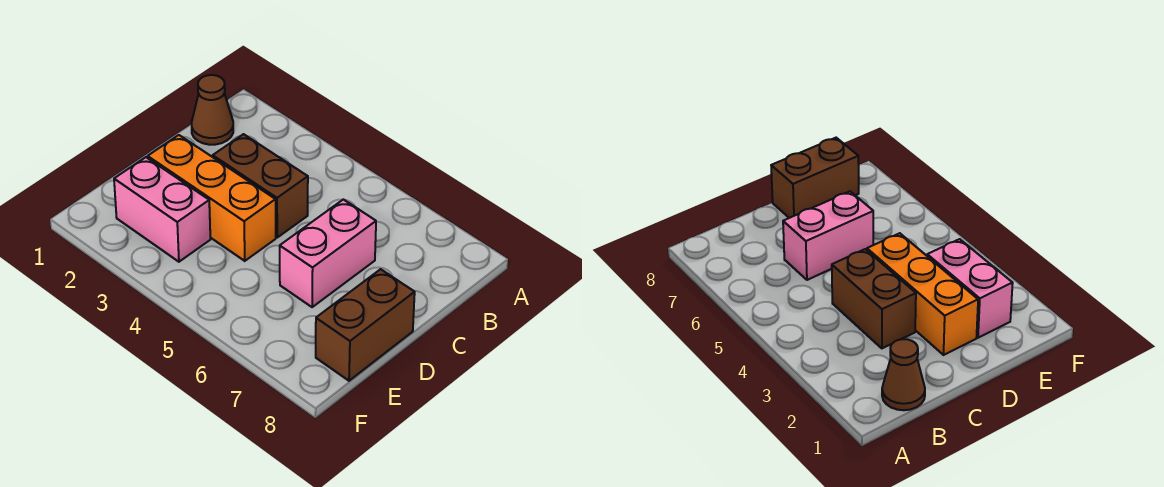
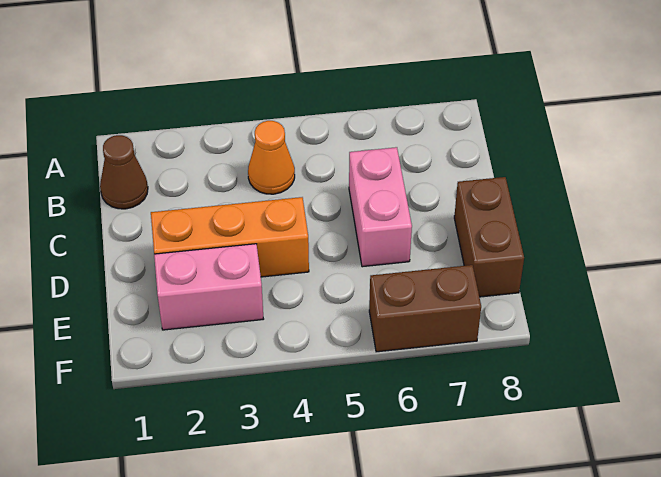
none -> orange 1x1 cone [248,121,295,194]
brown 1x2 brick [213,134,308,237] -> brown 1x2 brick moved to [369,265,481,352]

